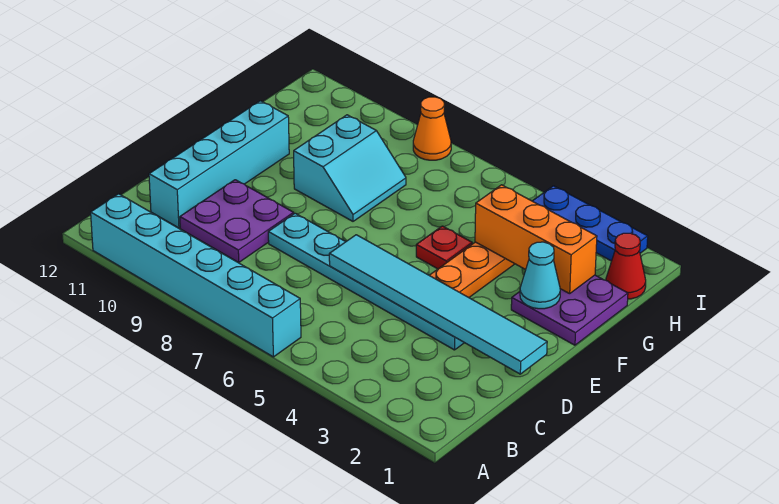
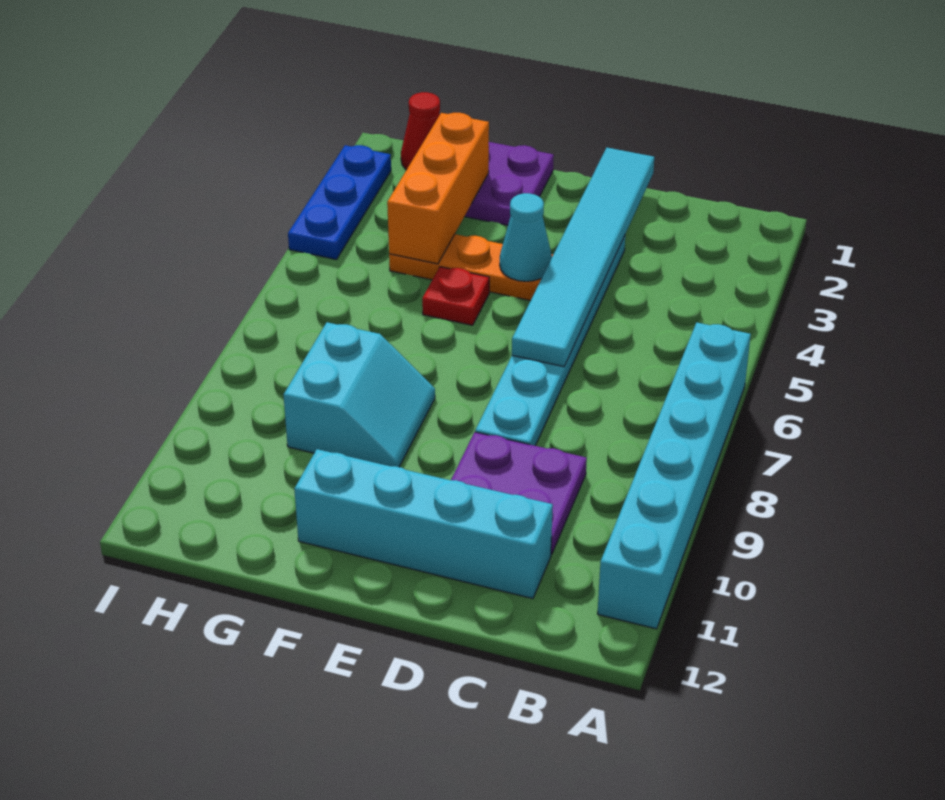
cyan 1x1 cone [520,242,560,309] -> cyan 1x1 cone moved to [500,193,552,281]
cyan 2x2 slope [294,115,406,221] -> cyan 2x2 slope turned to [284,322,435,467]
orange 1x1 cone [413,97,451,160] -> none

